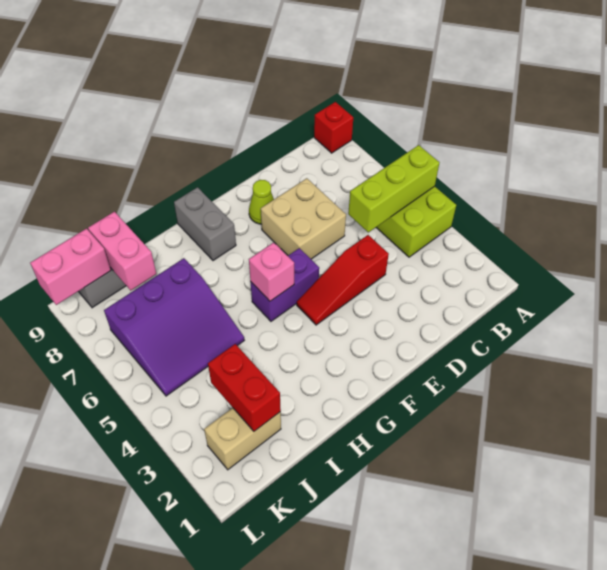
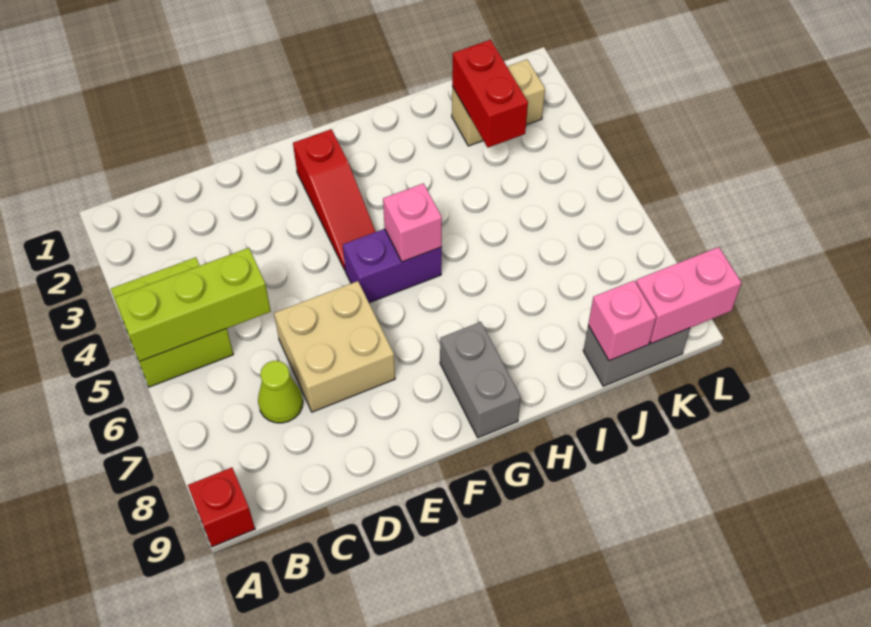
red 1x3 slope [297,235,389,325] -> red 1x3 slope turned to [293,129,375,270]
lime 1x1 cone [249,180,274,224] -> lime 1x1 cone moved to [258,361,303,423]
purple 3x3 slope [104,258,244,396] -> none
pink 1x2 brick [88,212,156,291] -> pink 1x1 brick [588,281,656,361]

